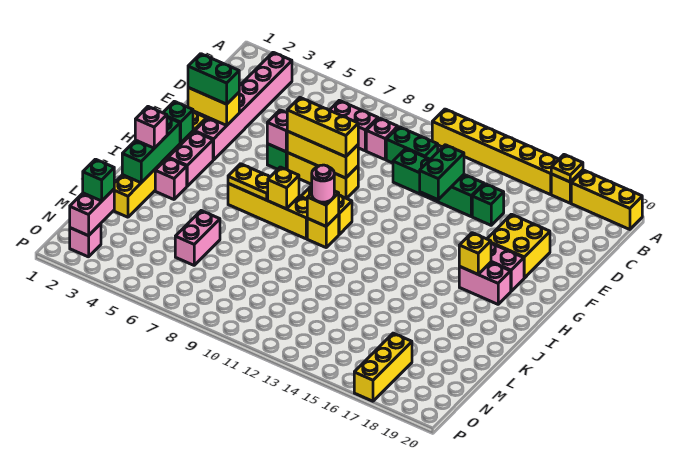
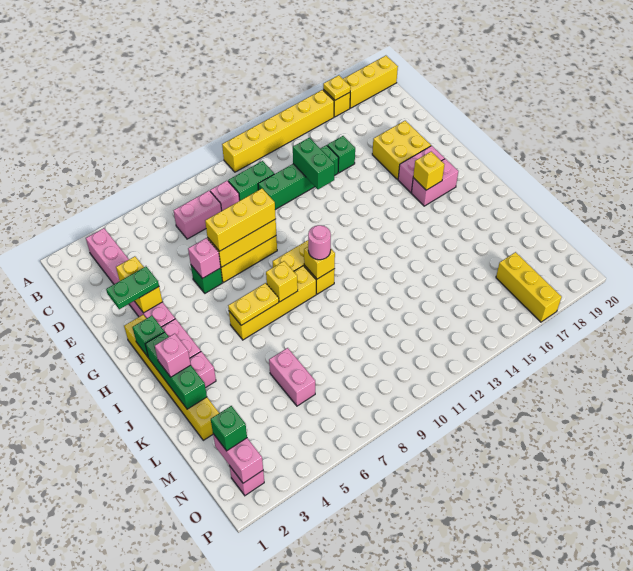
yellow 1x2 brick [188,88,239,126] -> yellow 1x2 brick turned to [116,256,163,313]
green 1x2 brick [188,54,239,104] -> green 1x2 plate [106,267,159,309]

